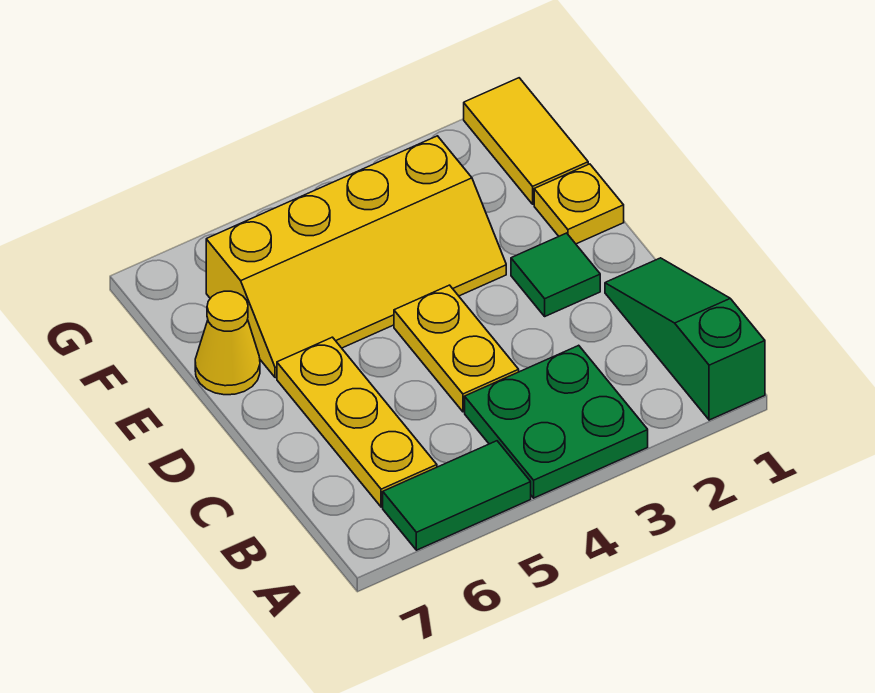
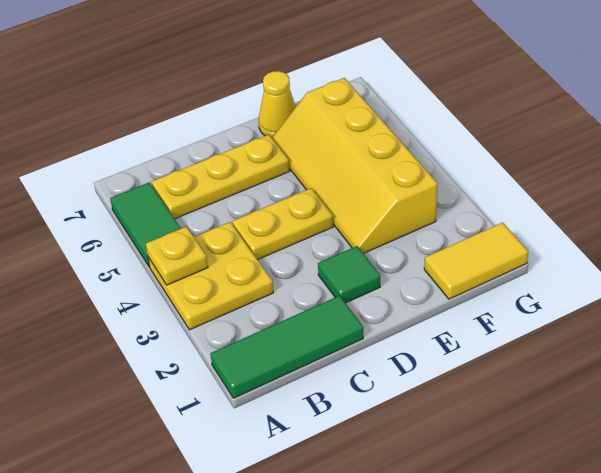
green 1x3 slope [605,258,765,420] -> green 1x3 tile [210,296,363,398]
green 2x2 plate [465,345,648,498] -> yellow 2x2 plate [148,222,274,330]
yellow 1x1 plate [534,164,624,244] -> yellow 1x1 plate moved to [146,227,208,285]

